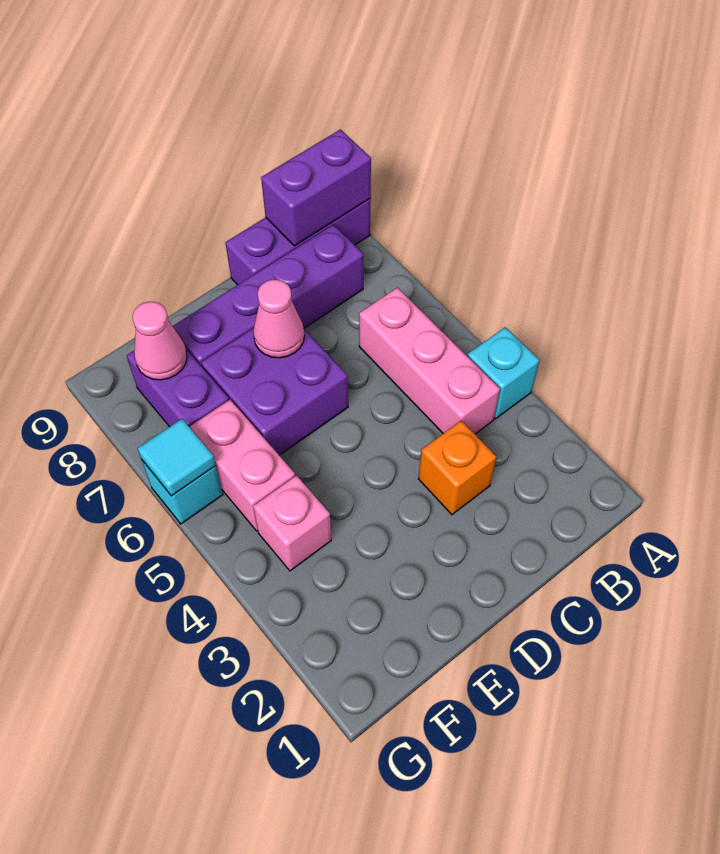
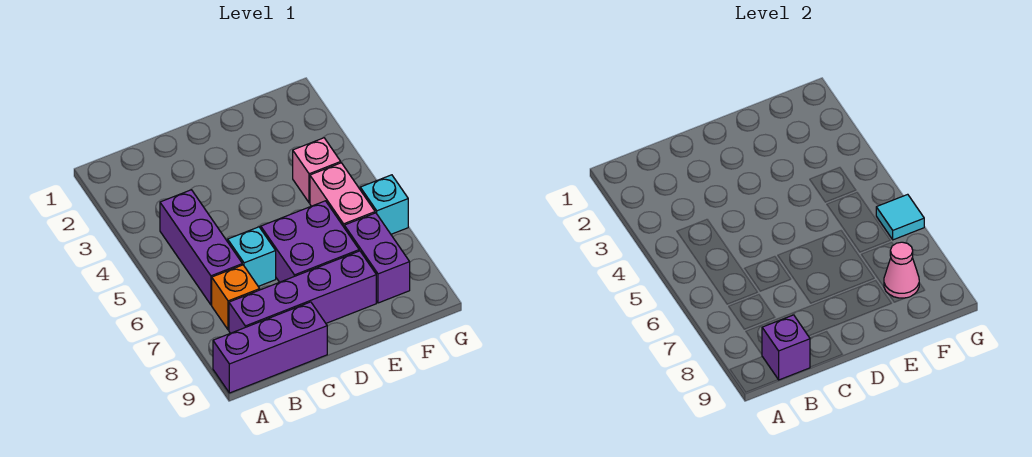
cyan 1x1 brick [468,327,540,419] -> cyan 1x1 brick moved to [228,227,276,286]
purple 1x2 brick [261,129,371,246] -> purple 1x1 brick [762,315,810,380]
pink 1x3 brick [359,288,500,434] -> purple 1x3 brick [160,190,242,305]
orange 1x1 brick [418,421,497,515] -> orange 1x1 brick moved to [212,265,260,330]
pink 1x1 cone [253,280,304,358] -> none

